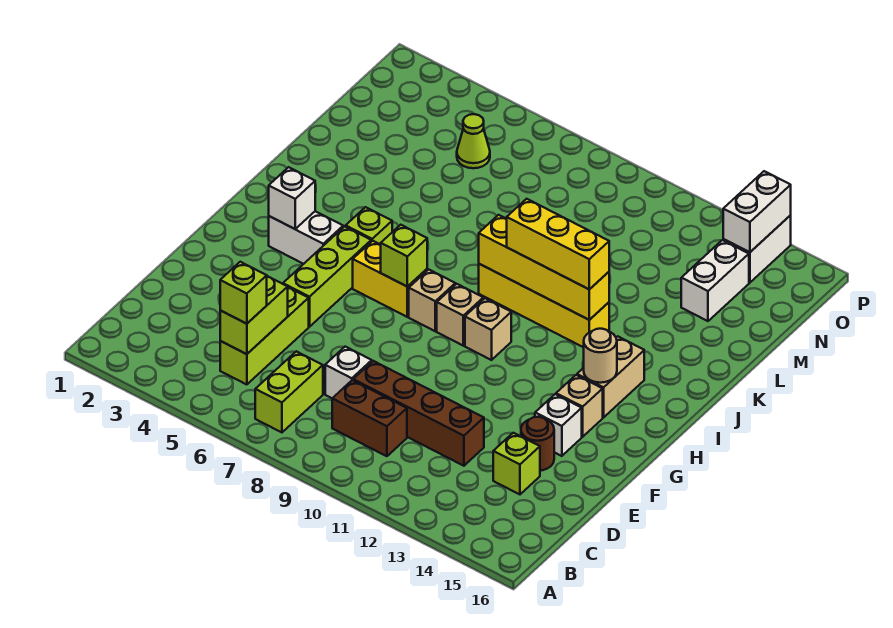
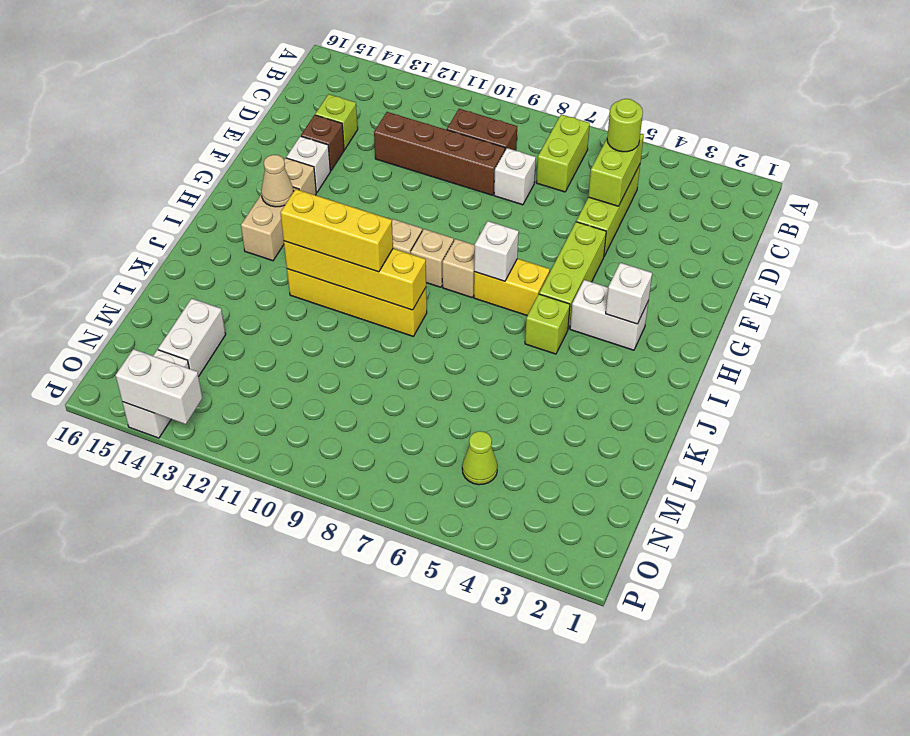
lime 1x1 brick [220,262,267,324] -> lime 1x1 round brick [607,99,643,152]
brown 1x1 round brick [521,417,554,471] -> brown 1x1 brick [301,115,344,171]
lime 1x1 brick [381,225,427,287] -> white 1x1 brick [474,221,519,281]
tan 1x1 round brick [584,329,617,383] -> tan 1x1 cone [261,155,294,207]
white 1x2 brick [723,171,791,252] -> white 1x2 brick turned to [115,349,202,424]

